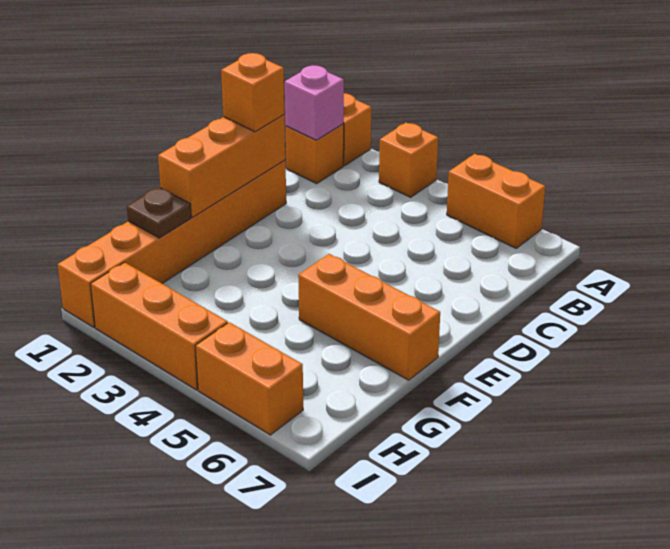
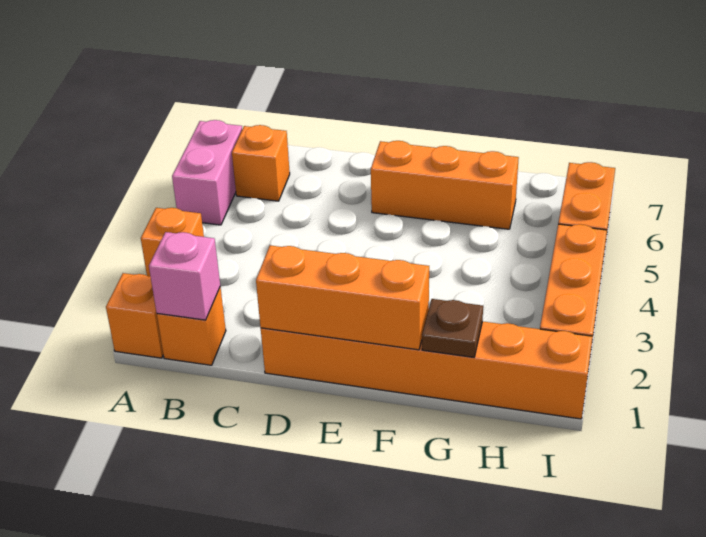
orange 1x2 brick [447,154,545,248] -> pink 1x2 brick [172,120,242,225]
orange 1x1 brick [221,53,284,132] -> orange 1x1 brick moved to [232,125,290,201]
orange 1x3 brick [298,254,440,380] -> orange 1x3 brick turned to [371,141,519,229]

